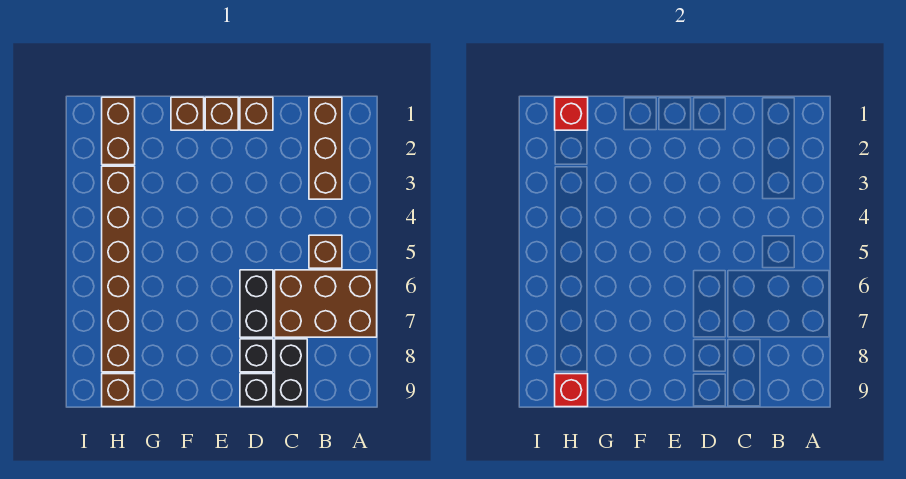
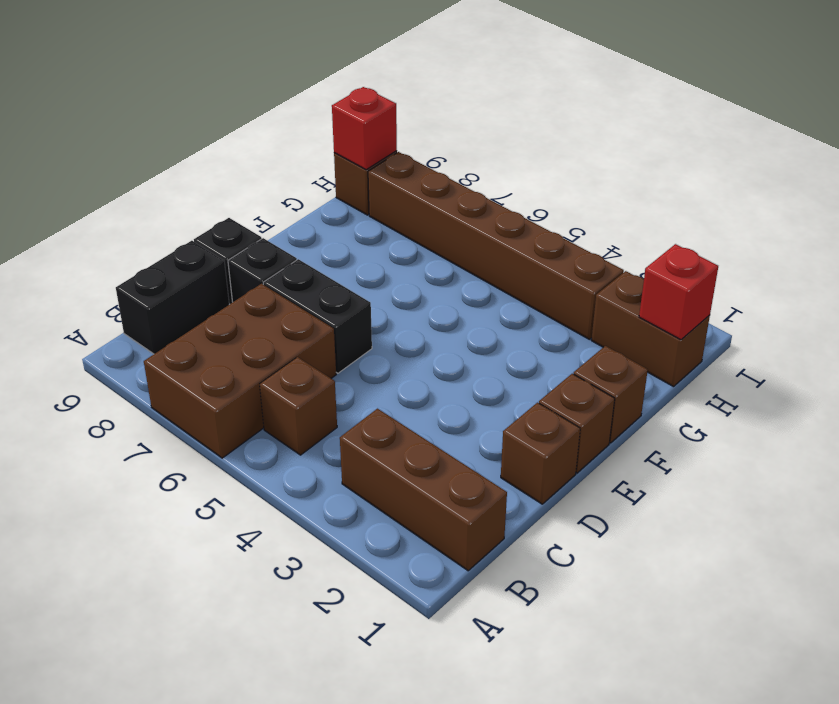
black 1x2 brick [275,339,307,407] -> black 1x2 brick turned to [116,241,229,354]

